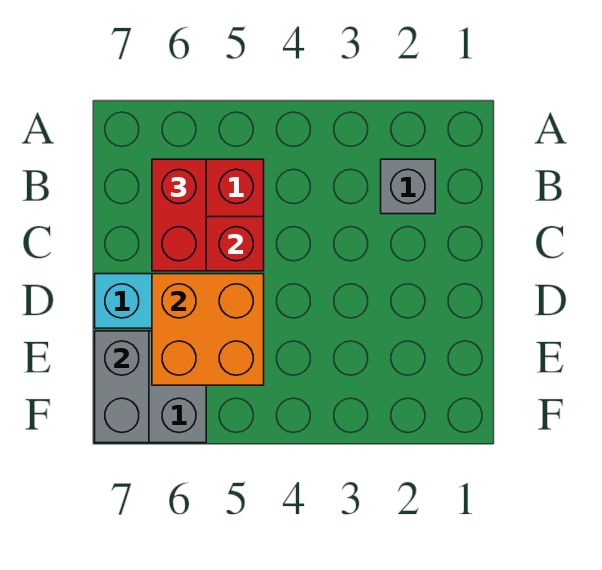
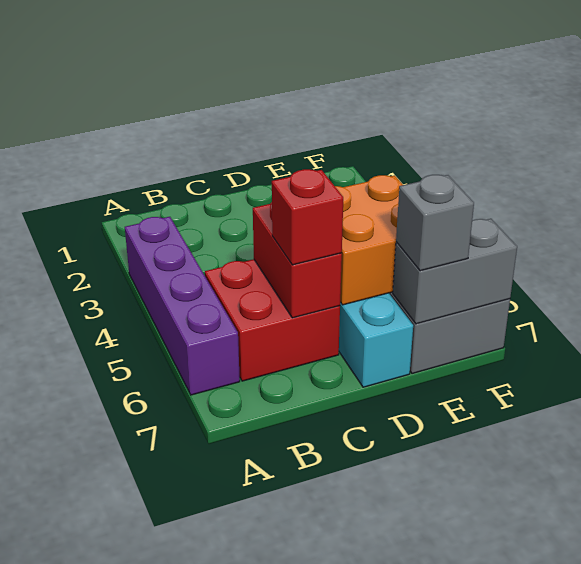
none -> purple 1x4 brick [125,217,240,395]
grey 1x1 brick [381,159,435,214] -> grey 1x1 brick moved to [396,175,474,271]
red 1x2 brick [152,159,206,271] -> red 1x1 brick [272,169,343,265]

